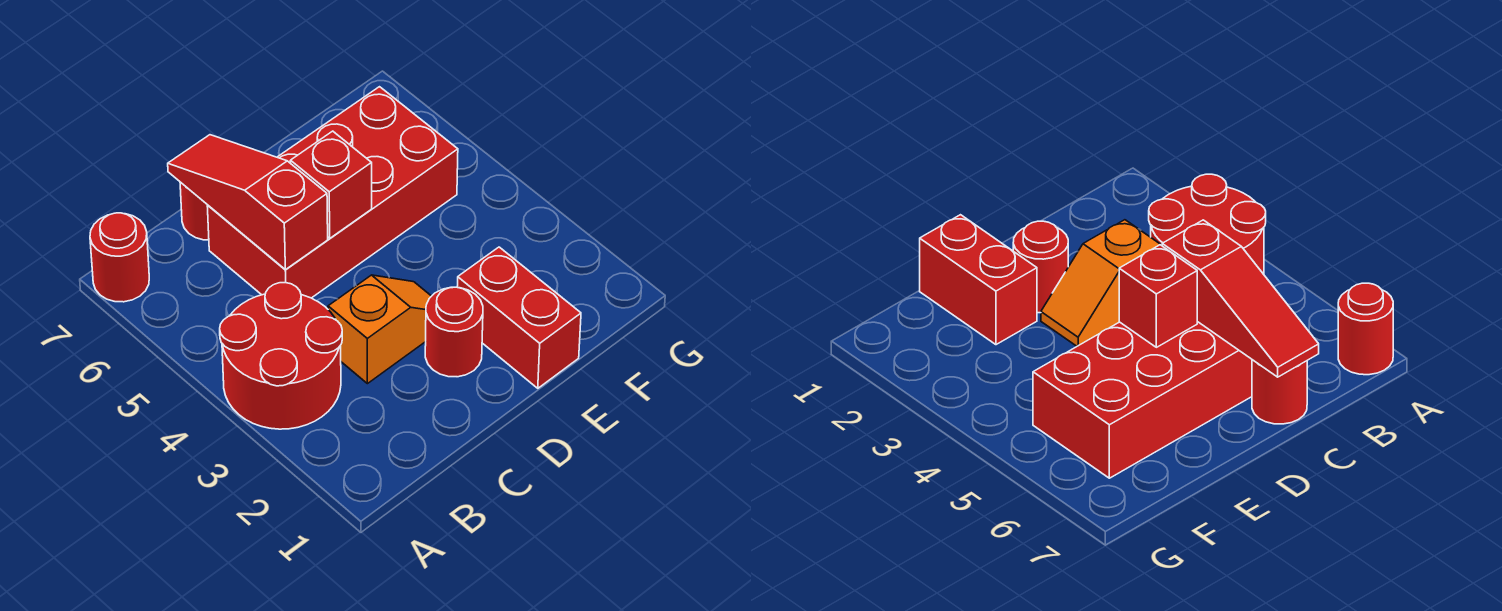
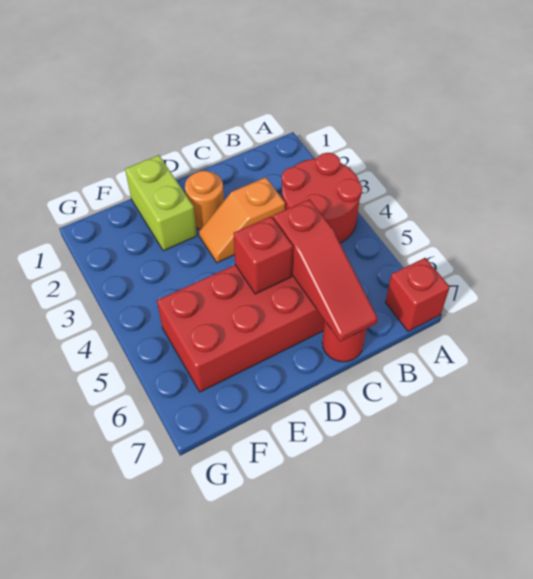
red 1x1 round brick [90,213,149,302] -> red 1x1 brick [385,258,450,331]
red 1x1 round brick [425,287,483,377] -> orange 1x1 round brick [185,171,224,229]
red 1x2 brick [457,247,581,388] -> lime 1x2 brick [125,155,197,251]

